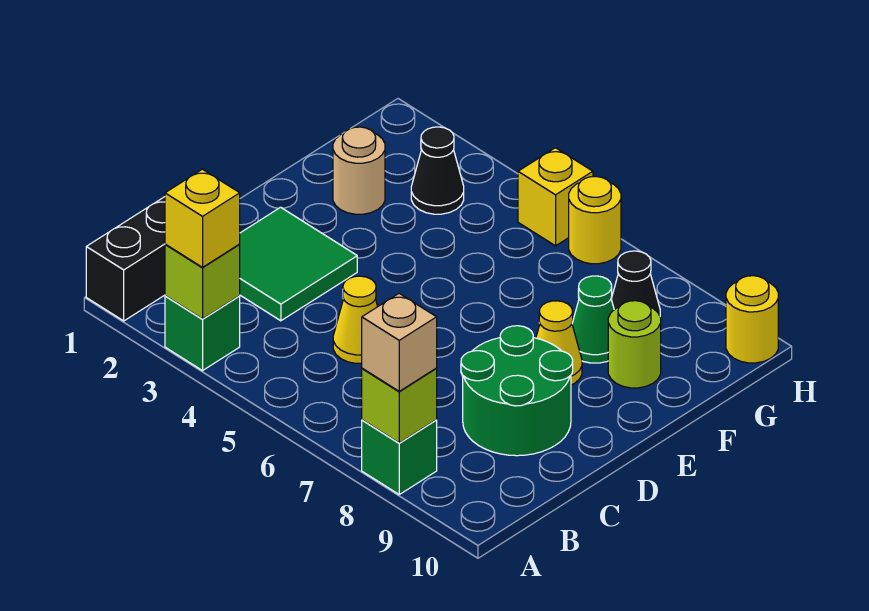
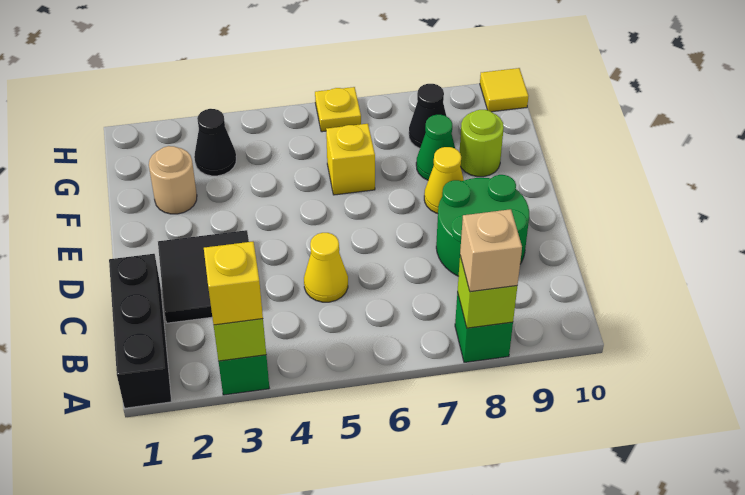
green 2x2 tile [239,207,357,321] -> black 2x2 tile [158,230,249,323]
yellow 1x1 brick [518,148,593,246] -> yellow 1x1 brick moved to [326,124,375,195]
yellow 1x1 round brick [569,177,621,264] -> yellow 1x1 plate [315,87,361,132]
yellow 1x1 round brick [726,276,778,363] -> yellow 1x1 tile [480,68,528,112]

